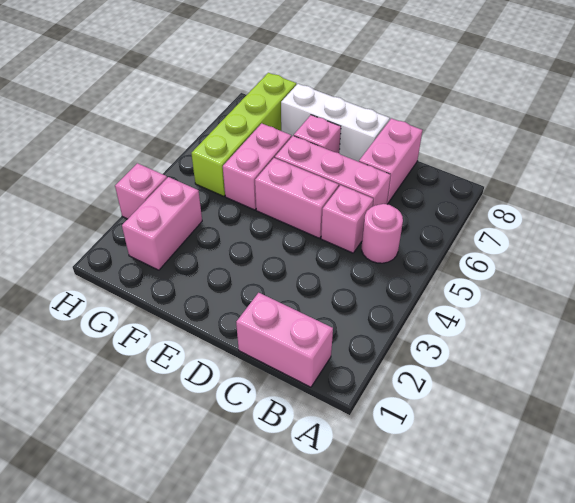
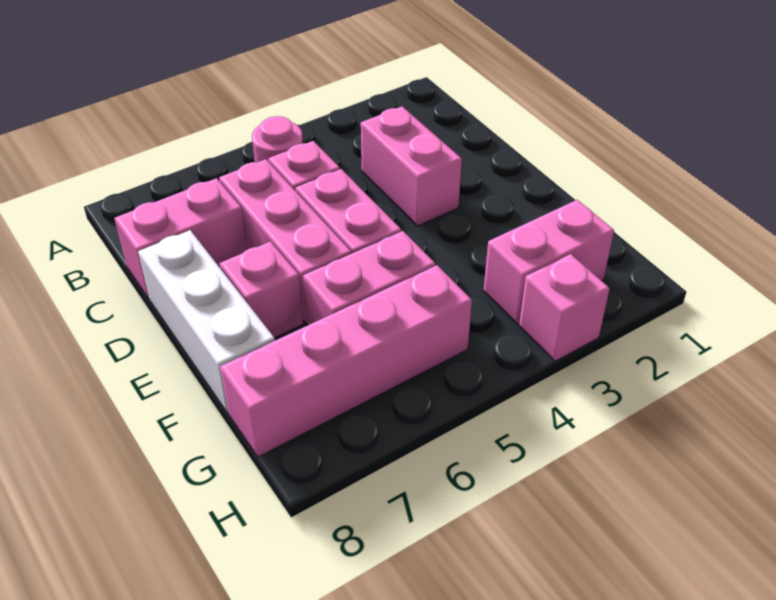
pink 1x2 brick [236,293,333,387] -> pink 1x2 brick moved to [361,107,462,226]
lime 1x4 brick [191,73,296,196] -> pink 1x4 brick [220,265,472,457]

